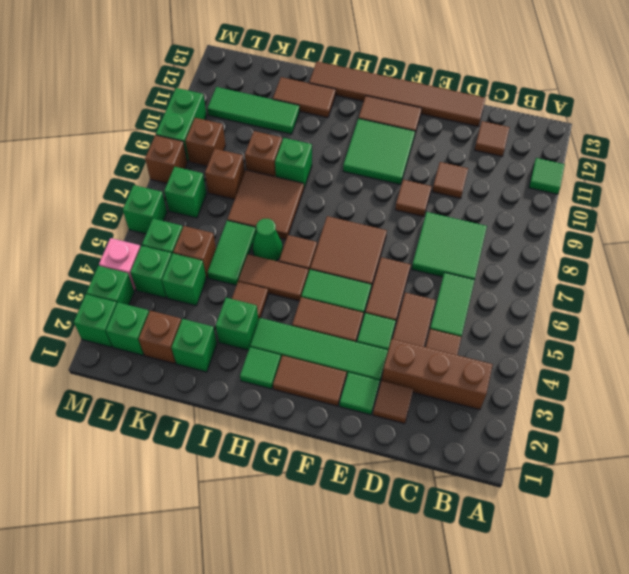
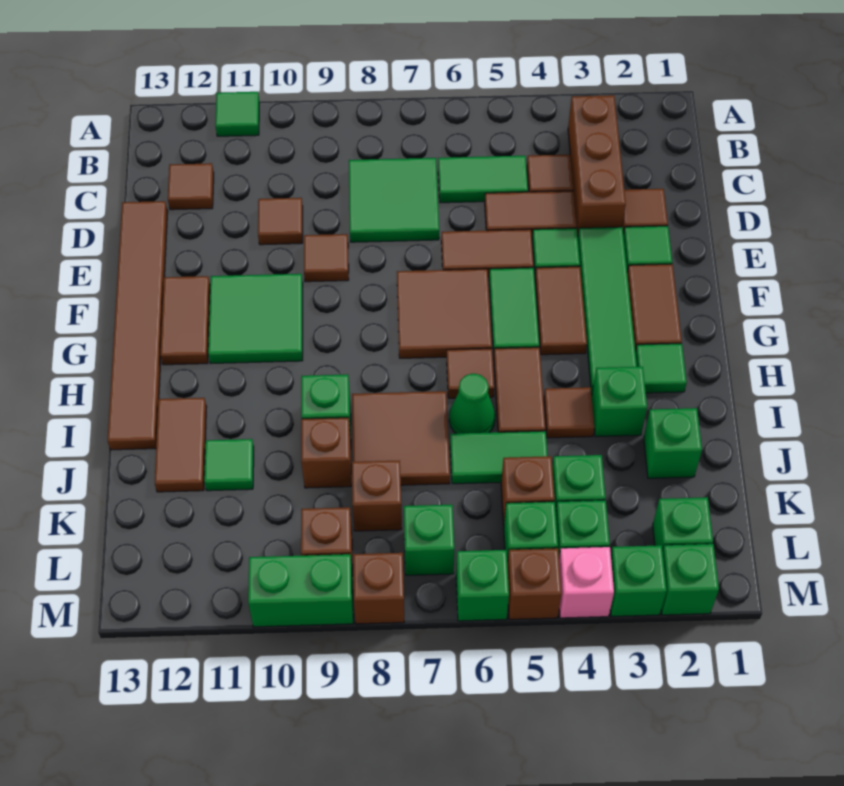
green 1x3 tile [207,87,300,134] -> green 1x1 tile [204,439,254,491]
brown 1x1 brick [139,311,181,364] -> brown 1x1 brick moved to [507,548,562,619]

